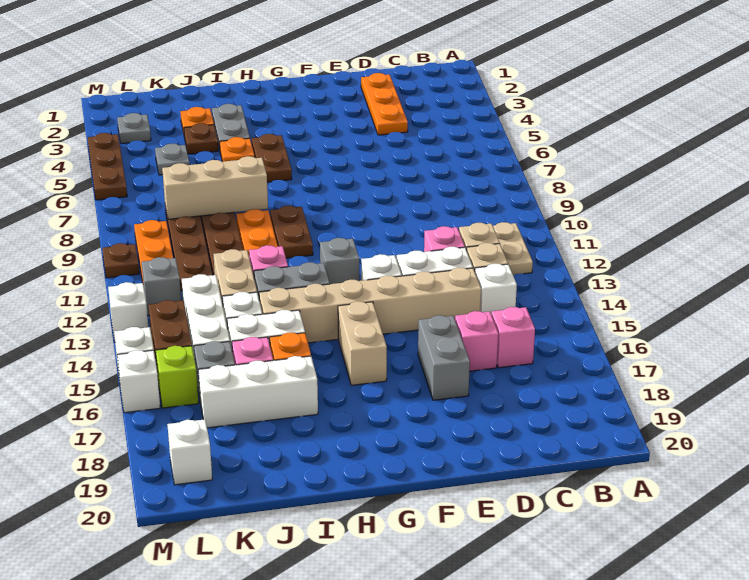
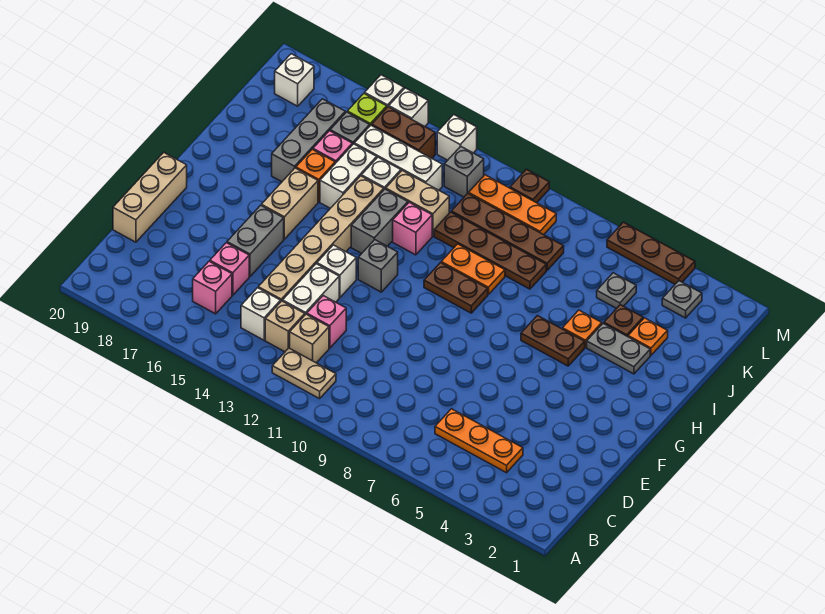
orange 1x3 plate [361,73,408,135] -> orange 1x3 plate moved to [435,409,523,473]
grey 1x2 brick [418,315,470,400] -> grey 1x2 brick turned to [227,205,284,276]
tan 1x2 brick [338,301,387,385] -> tan 1x2 brick turned to [261,168,318,239]
tan 1x3 brick [162,156,268,219] -> tan 1x3 brick moved to [113,152,187,242]
white 1x3 brick [198,356,318,428] -> grey 1x3 brick [272,99,345,182]

